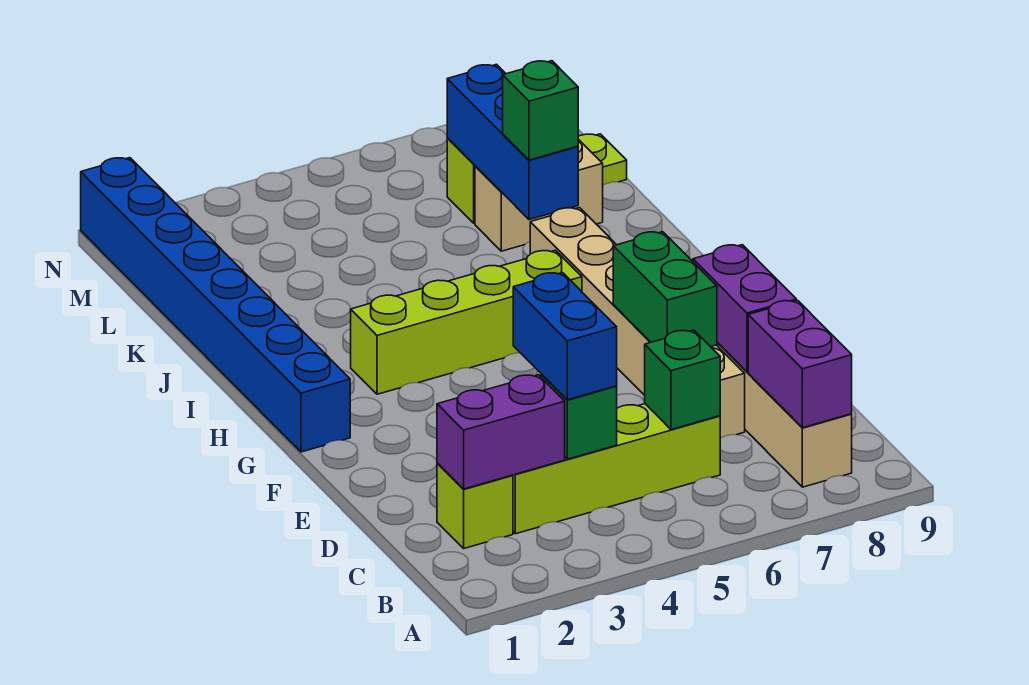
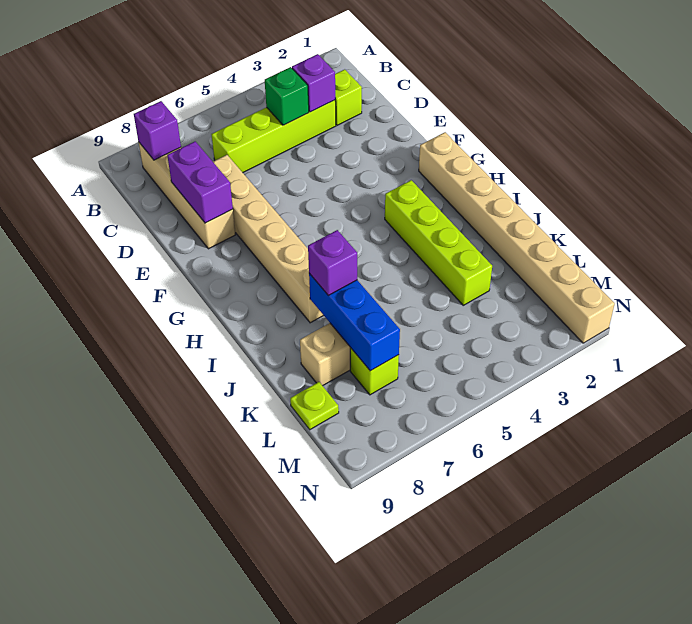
purple 1x2 brick [748,300,852,428] -> purple 1x1 brick [134,101,181,160]
purple 1x2 brick [437,375,565,489] -> purple 1x1 brick [292,54,335,112]
blue 1x2 brick [513,273,617,400] -> none
green 1x1 brick [645,330,720,430] -> none
green 1x2 brick [613,232,717,347] -> none
blue 1x8 brick [81,158,350,452] -> tan 1x8 brick [419,132,615,343]
lime 1x4 brick [351,250,582,394] -> lime 1x4 brick turned to [385,180,492,305]
green 1x1 brick [503,61,578,160] -> purple 1x1 brick [308,230,357,295]

